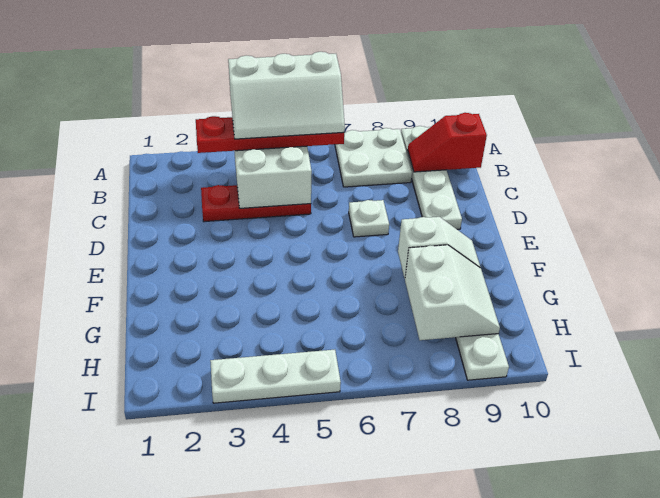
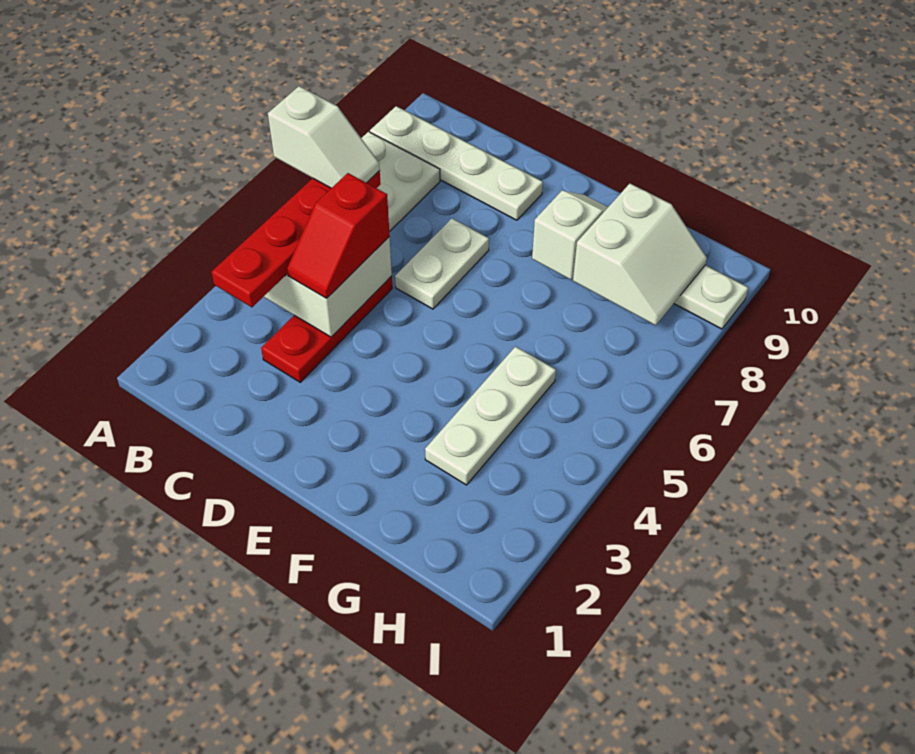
white 2x3 slope [228,52,345,139] -> white 1x2 slope [268,86,380,188]
red 1x2 slope [408,113,487,172] -> red 1x2 slope moved to [287,173,390,298]
white 1x1 plate [349,200,389,237] -> white 1x2 plate [395,218,489,309]
white 2x2 slope [405,245,500,340] -> white 2x2 slope turned to [573,184,707,325]
white 1x3 plate [210,350,341,403] -> white 1x3 plate moved to [425,347,556,485]

